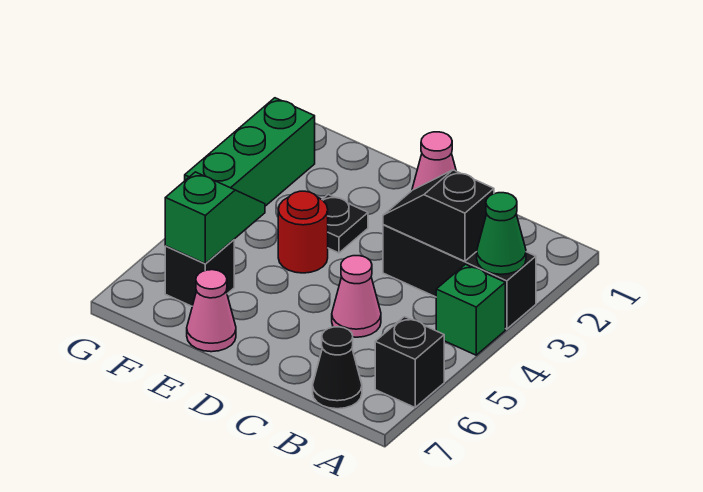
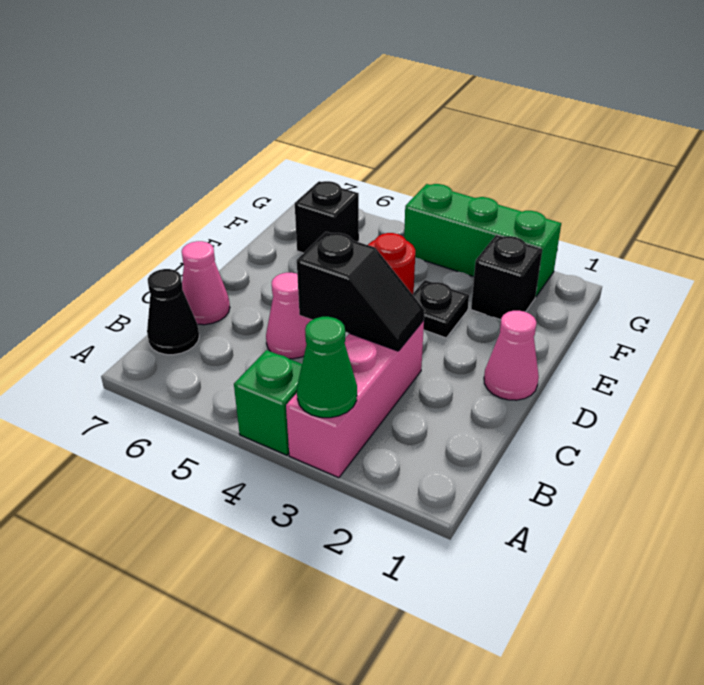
black 1x3 brick [383,225,536,329] -> pink 1x3 brick [286,320,424,478]
black 1x1 brick [375,317,444,407] -> black 1x1 brick moved to [471,235,542,320]
black 1x2 slope [383,170,494,261] -> black 1x2 slope turned to [297,232,425,351]
pink 1x1 cone [187,270,236,352] -> pink 1x1 cone moved to [182,241,230,325]
green 1x2 slope [165,172,265,263] -> none

